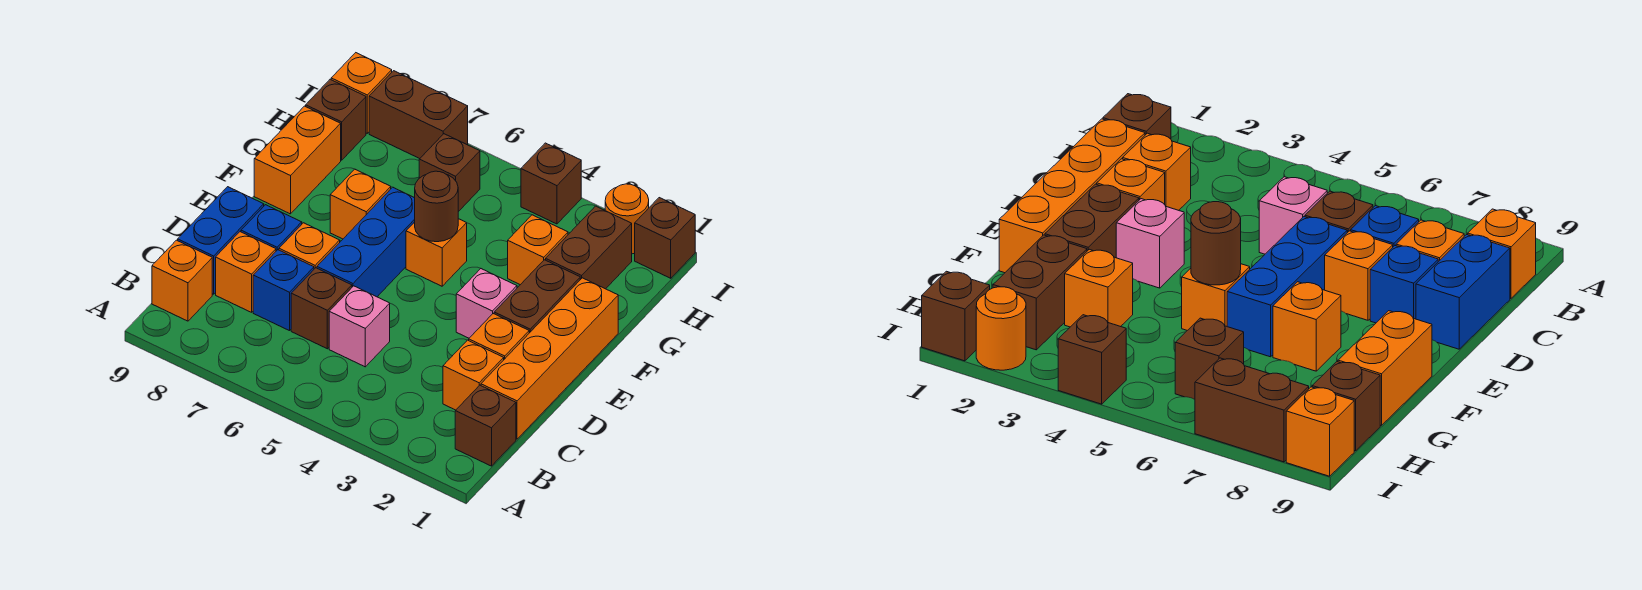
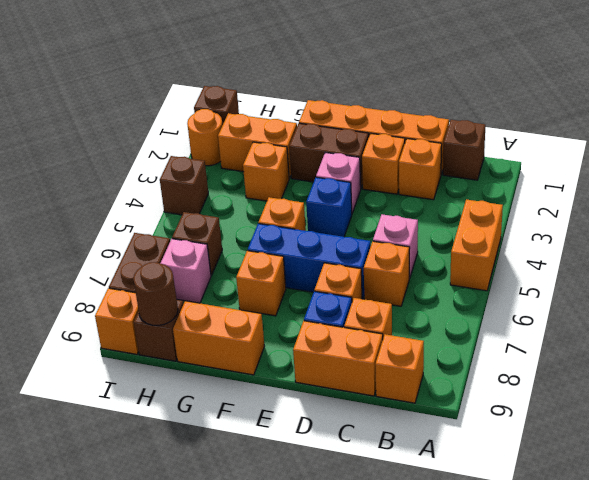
none -> orange 1x2 brick [450,199,503,291]
brown 1x1 brick [291,268,352,349] -> orange 1x1 brick [364,241,410,306]
blue 1x1 brick [253,250,314,331] -> blue 1x1 brick moved to [306,177,352,237]
blue 1x2 brick [178,187,264,294] -> orange 1x2 brick [293,321,383,396]
brown 1x1 round brick [415,171,458,242] -> brown 1x1 round brick moved to [133,262,178,326]
brown 1x2 brick [546,206,632,289] -> orange 1x2 brick [218,113,297,178]
none -> pink 1x1 brick [160,239,211,303]

